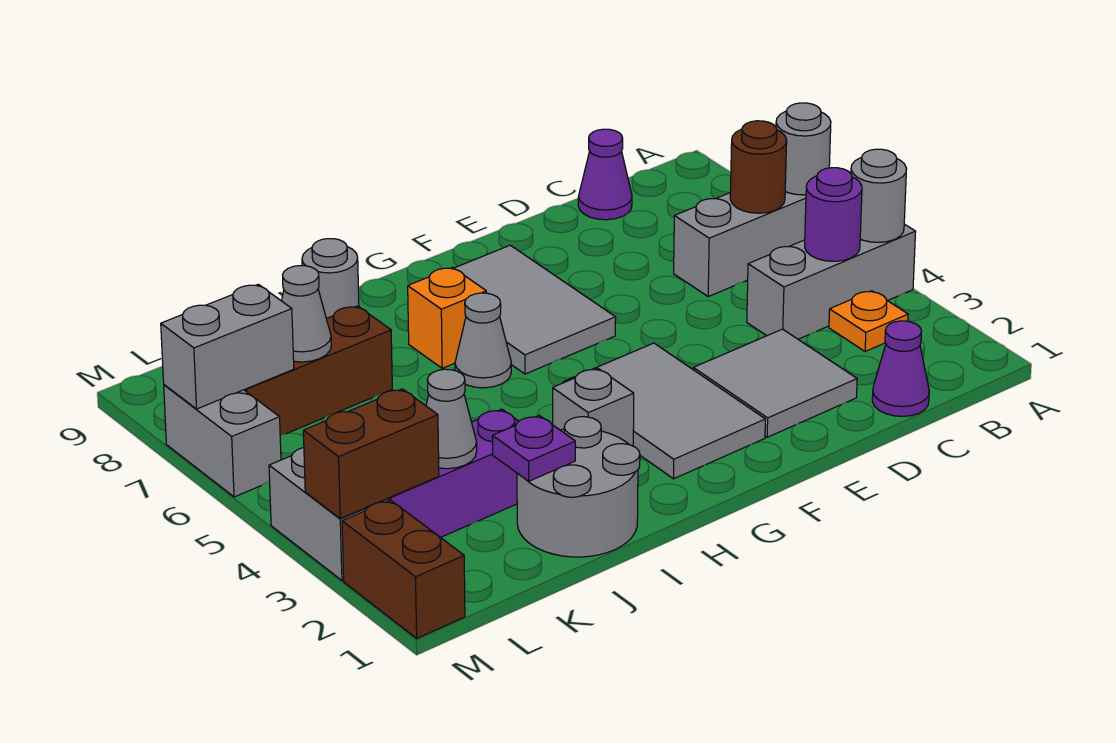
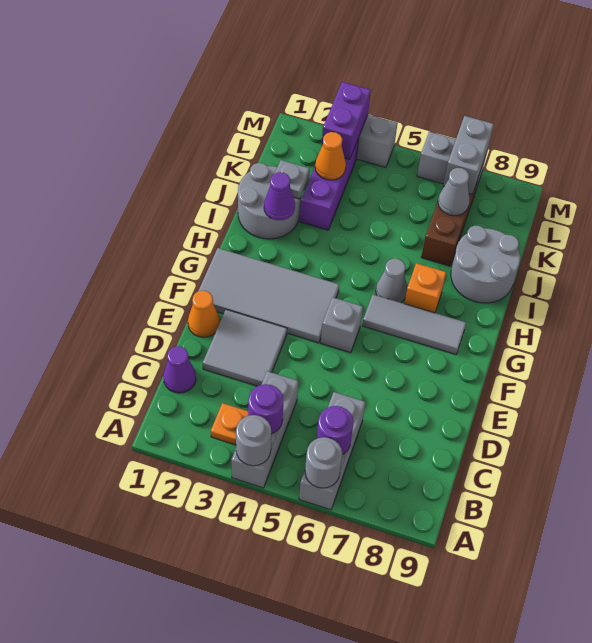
brown 1x1 round brick [730,121,787,213] -> purple 1x1 round brick [317,406,354,454]
purple 1x1 cone [578,129,632,220] -> purple 1x1 cone moved to [264,172,295,220]
none -> orange 1x1 cone [188,291,220,337]
grey 2x3 tile [563,343,765,479] -> grey 2x4 tile [198,248,339,343]
grey 2x3 tile [454,245,616,374] -> grey 1x3 tile [362,295,466,355]
grey 1x1 brick [553,368,634,446] -> grey 1x1 brick moved to [321,297,363,353]
grey 1x1 round brick [302,239,359,319] -> grey 2x2 round brick [451,226,520,303]
purple 1x1 plate [492,415,575,481] -> grey 1x1 plate [275,160,310,199]
grey 1x1 cone [426,369,477,469] -> orange 1x1 cone [315,132,346,180]
brown 1x2 brick [303,389,439,519] -> purple 1x2 brick [321,82,371,159]
brown 1x2 brick [342,500,465,638] -> none

